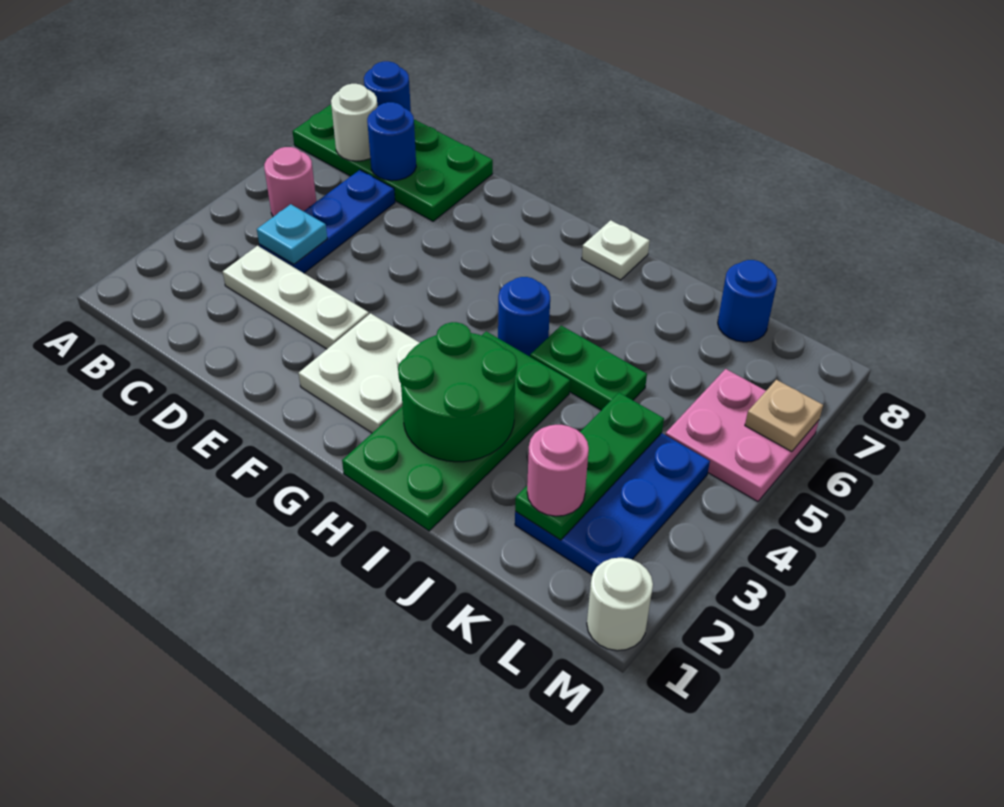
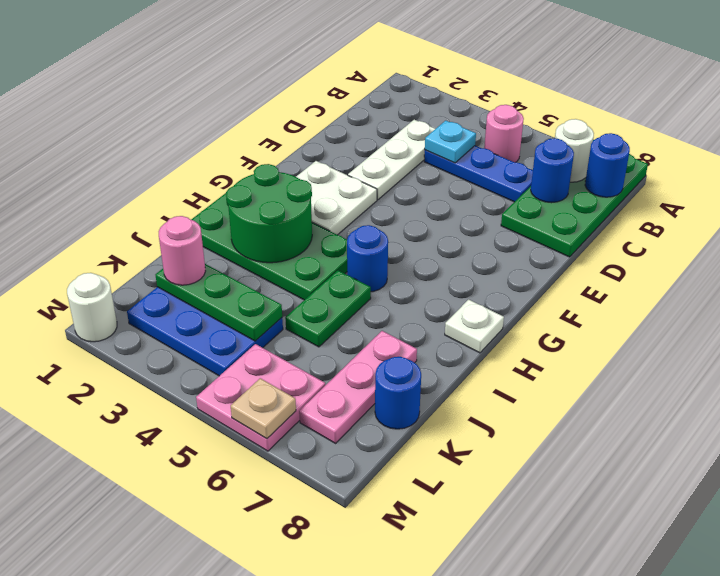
none -> pink 1x3 plate [299,331,417,443]

